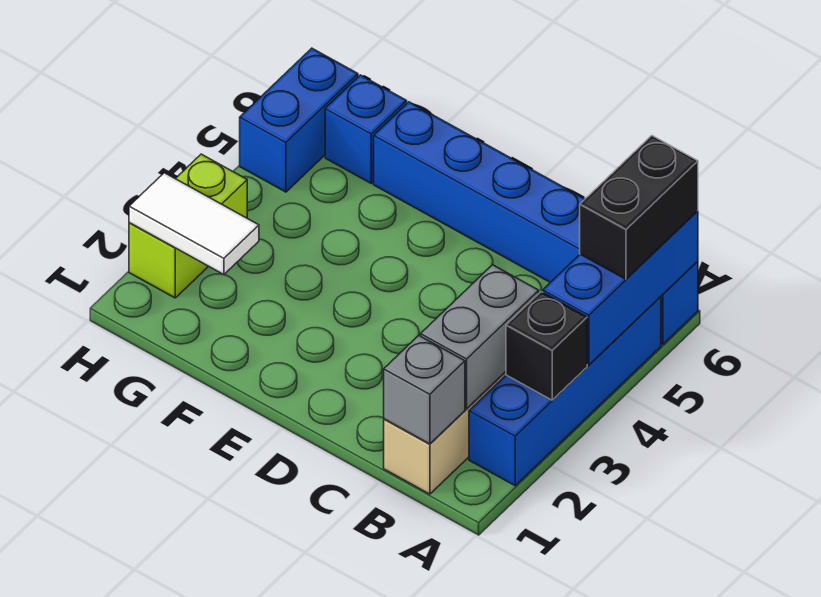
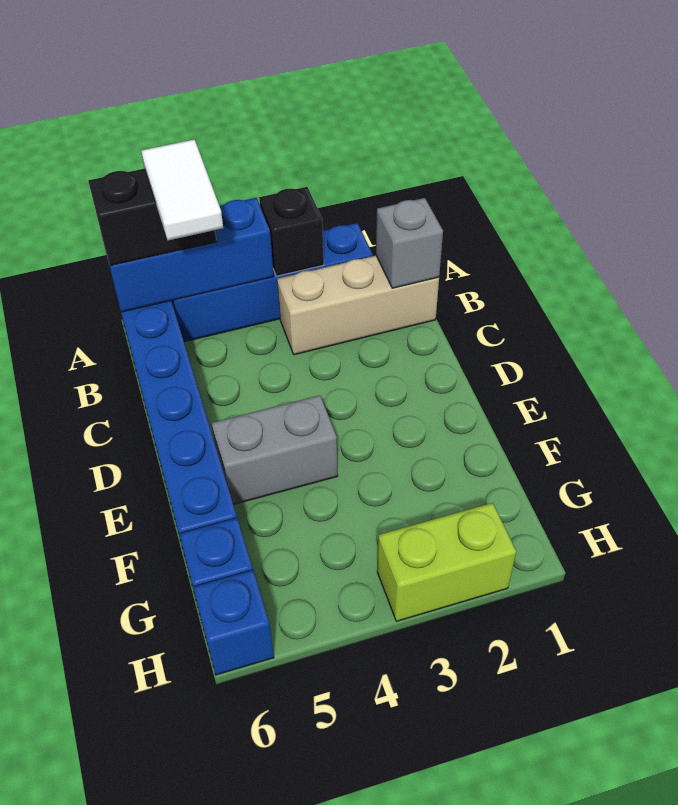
grey 1x2 brick [421,265,539,409] -> grey 1x2 brick moved to [212,395,338,505]
white 1x2 tile [129,173,259,275] -> white 1x2 tile moved to [141,139,223,240]
blue 1x2 brick [240,48,358,192] -> blue 1x1 brick [193,570,274,675]

